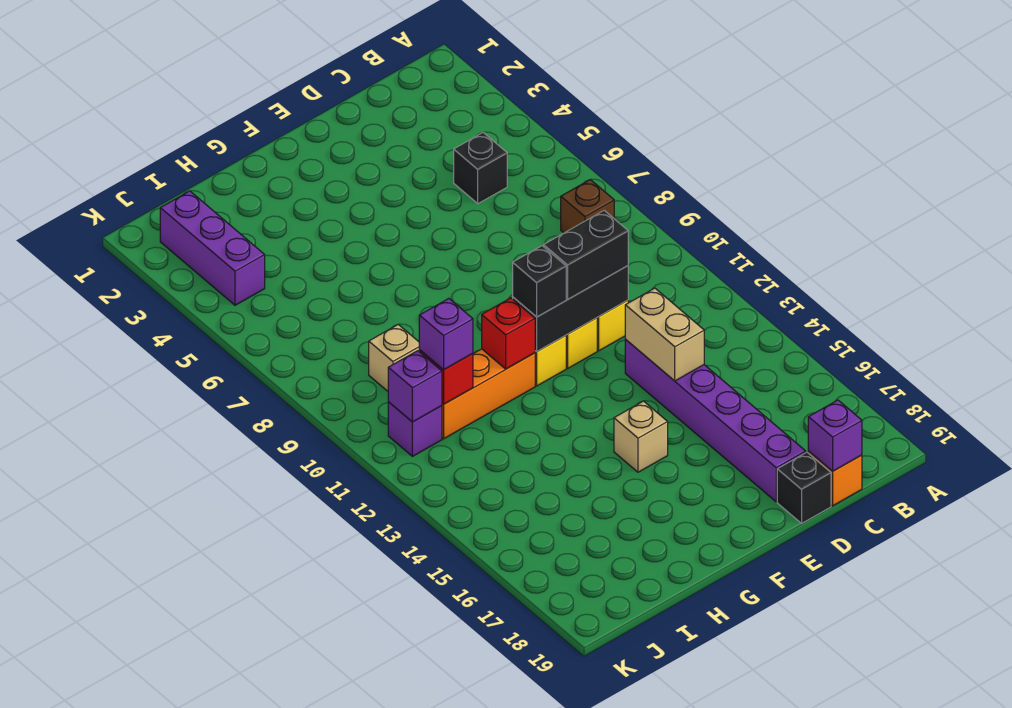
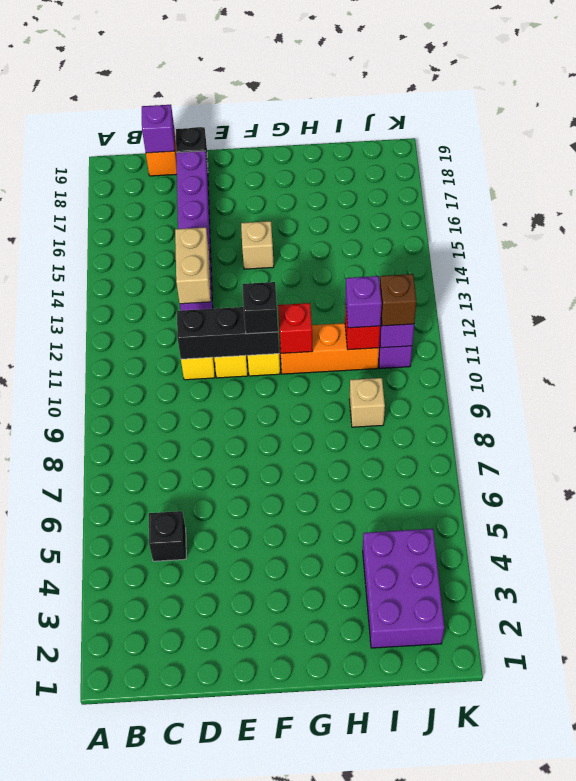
brown 1x1 brick [561,180,614,233] -> brown 1x1 brick moved to [380,274,416,326]
black 1x2 brick [544,210,628,299] -> none
purple 1x3 brick [160,191,265,305] -> purple 2x3 brick [363,529,444,648]

